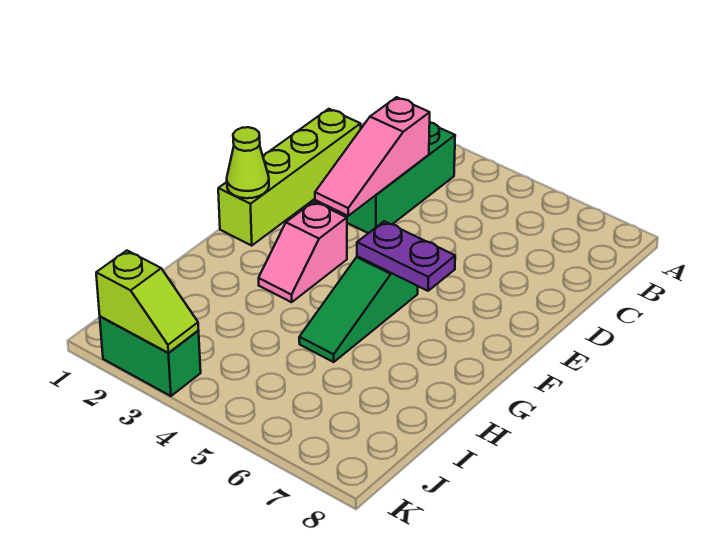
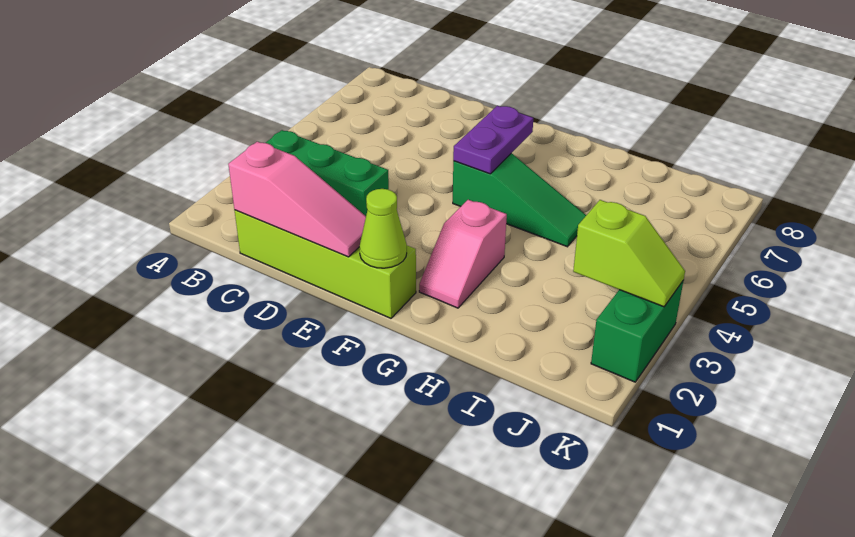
pink 1x3 slope [315,97,430,216] -> pink 1x3 slope moved to [228,142,366,257]
pink 1x2 slope [259,202,347,302] -> pink 1x2 slope turned to [419,200,507,308]
lime 1x2 slope [96,251,198,353] -> lime 1x2 slope turned to [573,200,685,307]

